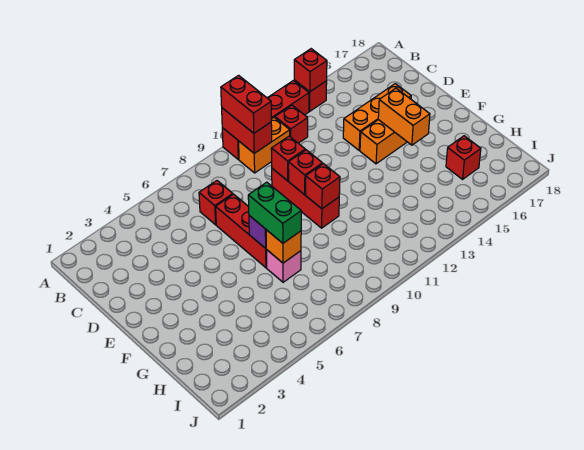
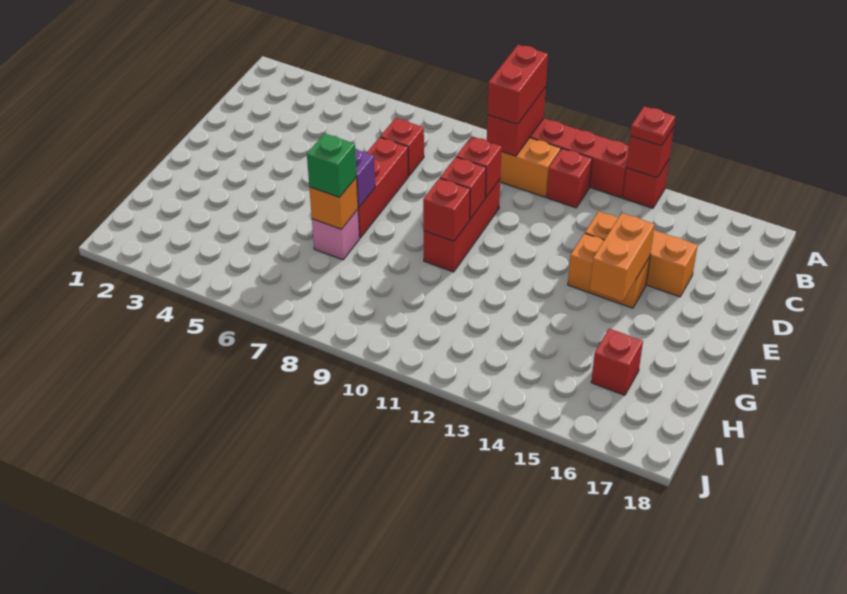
none -> red 1x1 plate [630,106,675,146]
green 1x2 brick [248,182,301,243] -> green 1x1 brick [307,133,357,197]

